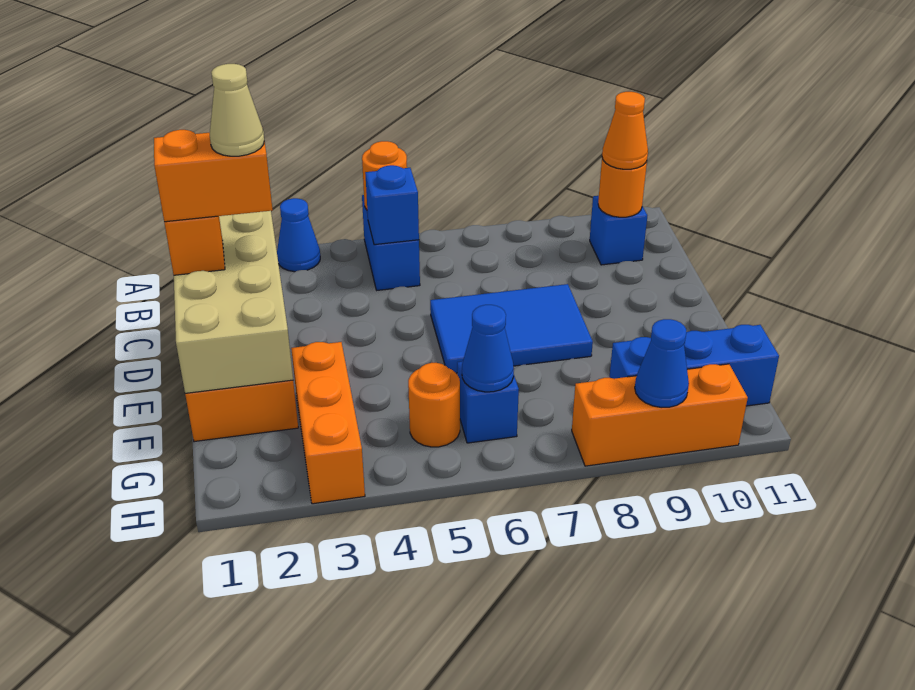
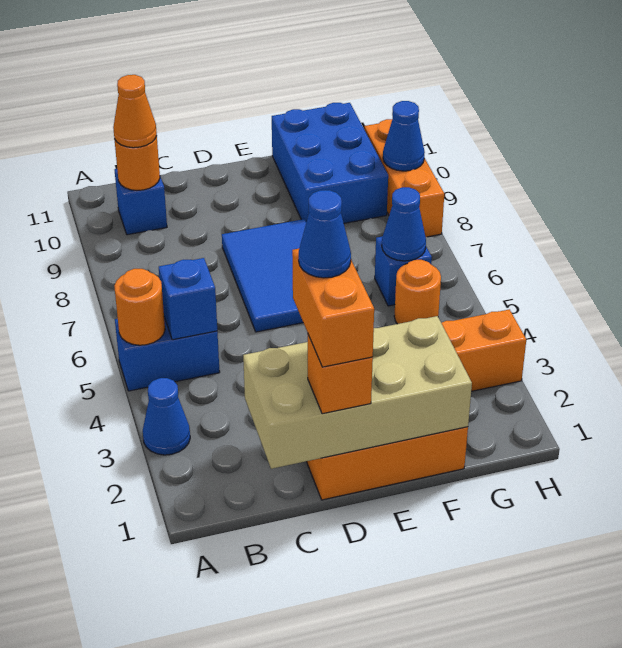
tan 1x1 cone [210,64,264,156] -> blue 1x1 cone [299,190,351,278]
blue 1x3 brick [609,325,779,406] -> blue 2x3 brick [272,103,388,223]

